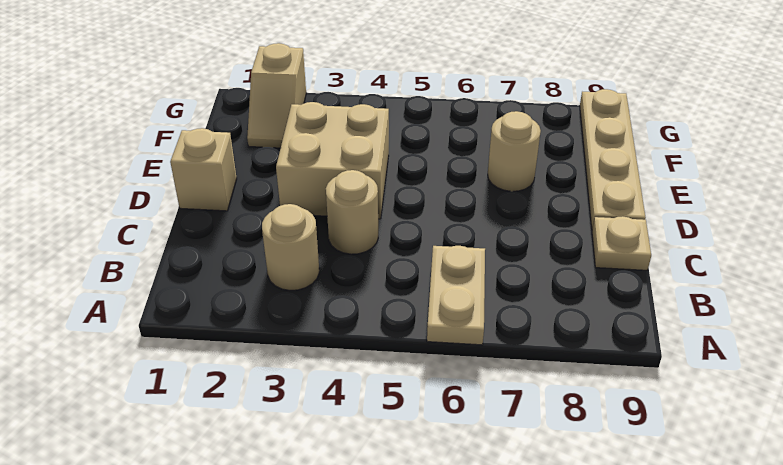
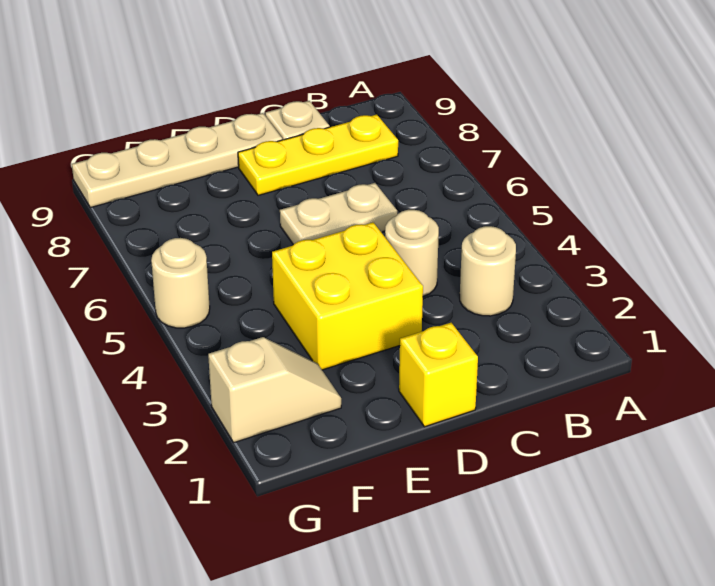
tan 1x2 plate [427,246,485,345] -> tan 1x2 plate moved to [280,183,397,245]
none -> yellow 1x3 plate [238,115,398,195]
tan 1x1 brick [170,128,237,211] -> yellow 1x1 brick [399,323,478,427]
tan 2x2 brick [276,102,389,219] -> yellow 2x2 brick [272,222,423,370]
tan 1x1 round brick [488,111,541,191] -> tan 1x1 round brick moved to [151,238,210,328]

